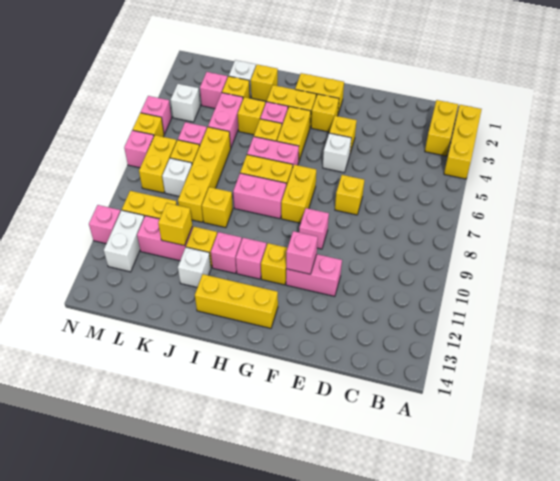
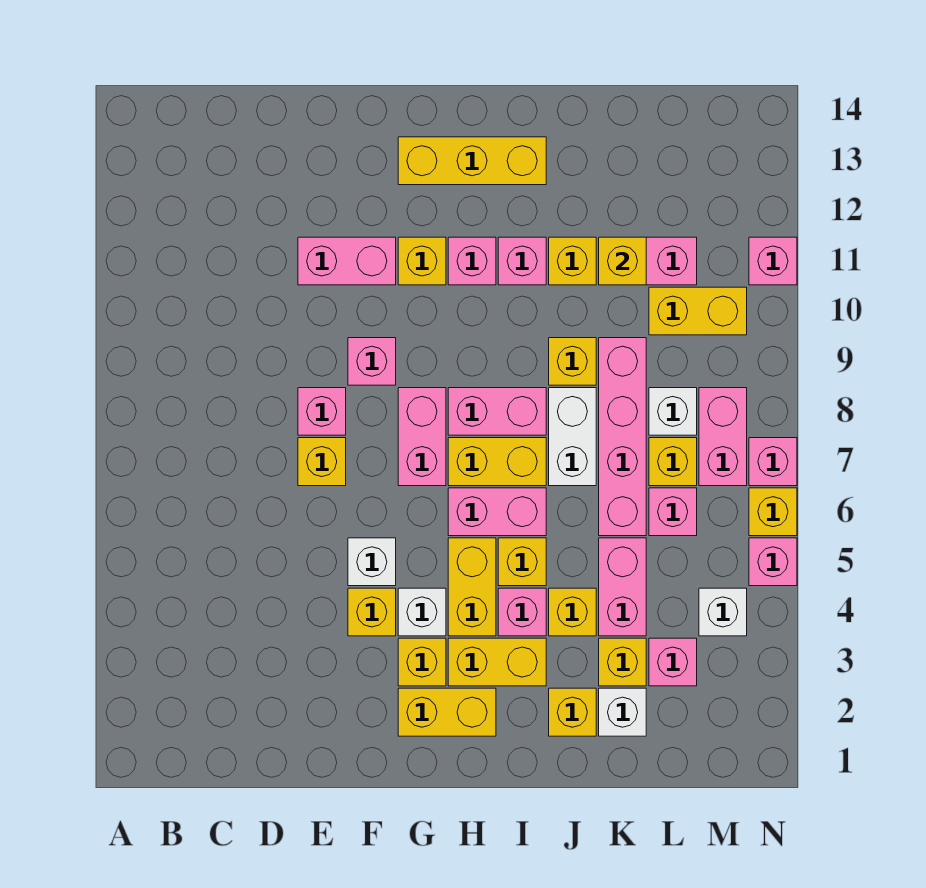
yellow 1x3 brick [444,105,482,179] -> none
yellow 1x2 brick [425,100,458,156] -> none
pink 1x1 brick [286,231,318,274] -> pink 1x1 brick moved to [298,388,346,435]
yellow 1x2 brick [281,165,316,223] -> pink 1x2 brick [398,388,446,486]
white 1x1 brick [178,247,211,287] -> white 1x1 brick moved to [398,588,446,636]
yellow 1x4 brick [178,127,231,222] -> pink 1x4 brick [599,338,646,536]
yellow 1x2 brick [139,135,177,193] -> pink 1x2 brick [699,388,747,486]
white 1x2 brick [104,210,144,272] -> white 1x2 brick moved to [549,388,596,486]

